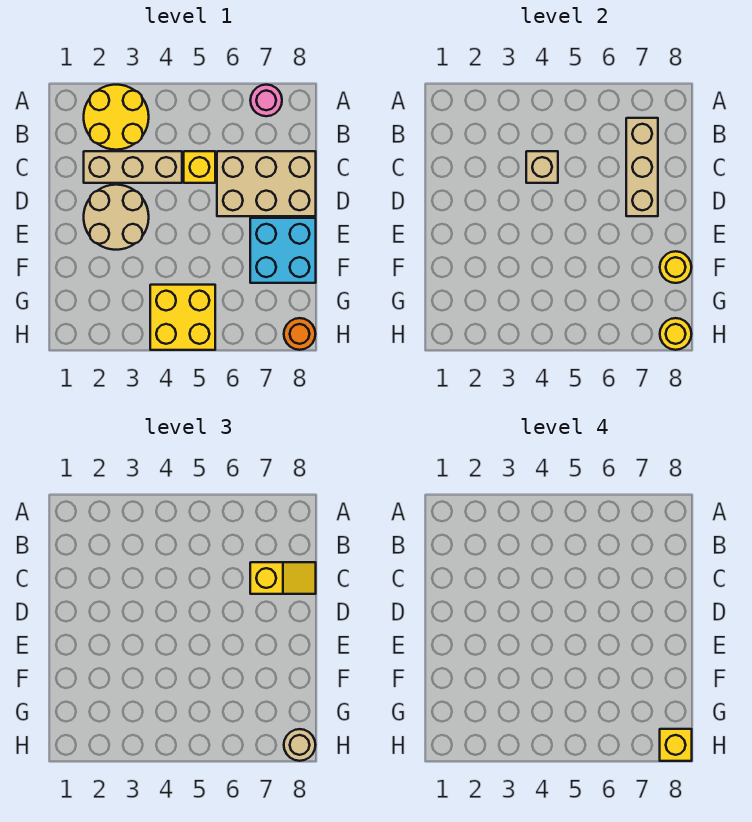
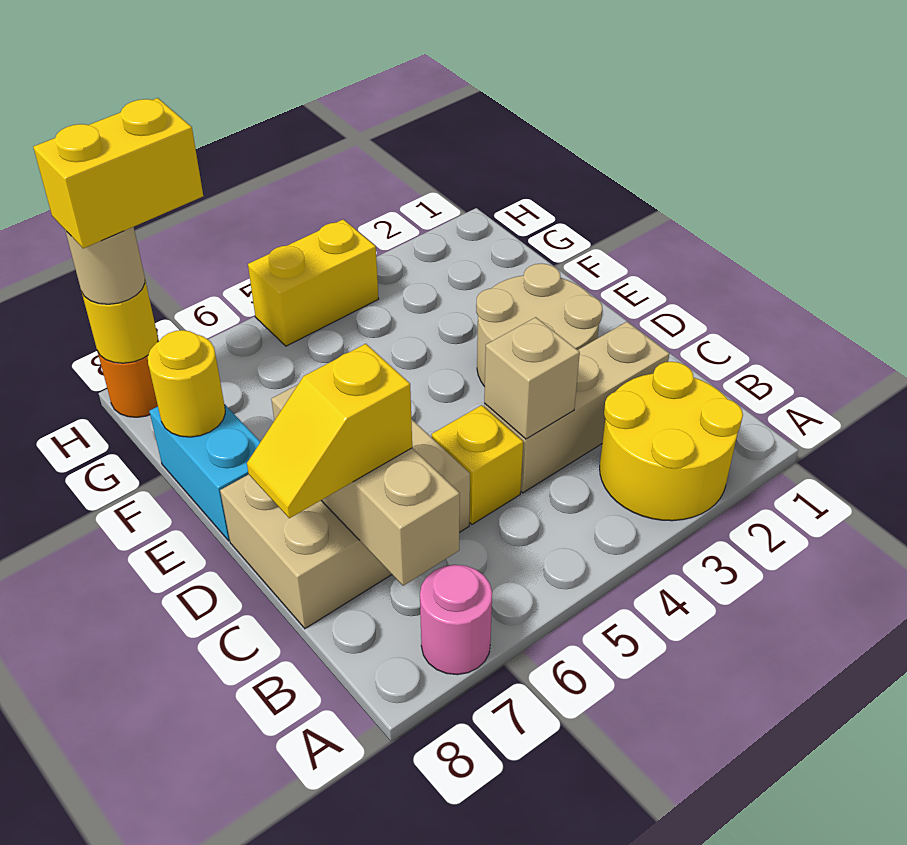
cyan 2x2 brick [250,218,316,283] -> cyan 1x2 brick [149,404,260,541]
yellow 2x2 brick [150,285,215,350] -> yellow 1x2 brick [248,219,379,346]
yellow 1x1 brick [660,729,692,761] -> yellow 1x2 brick [33,98,203,249]

